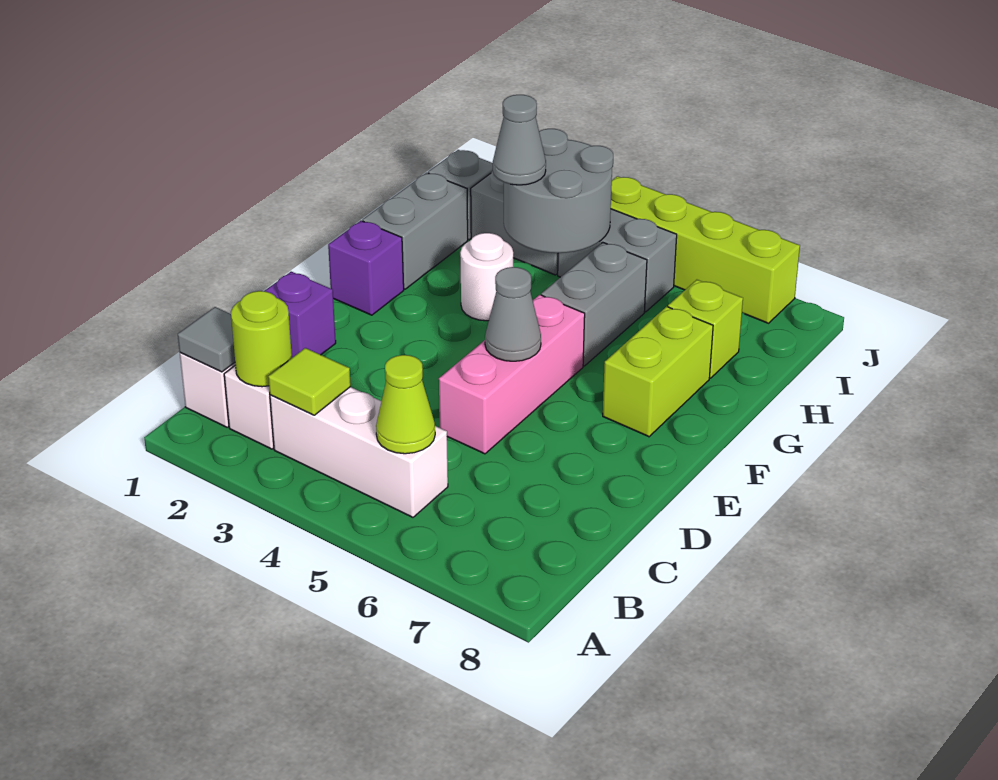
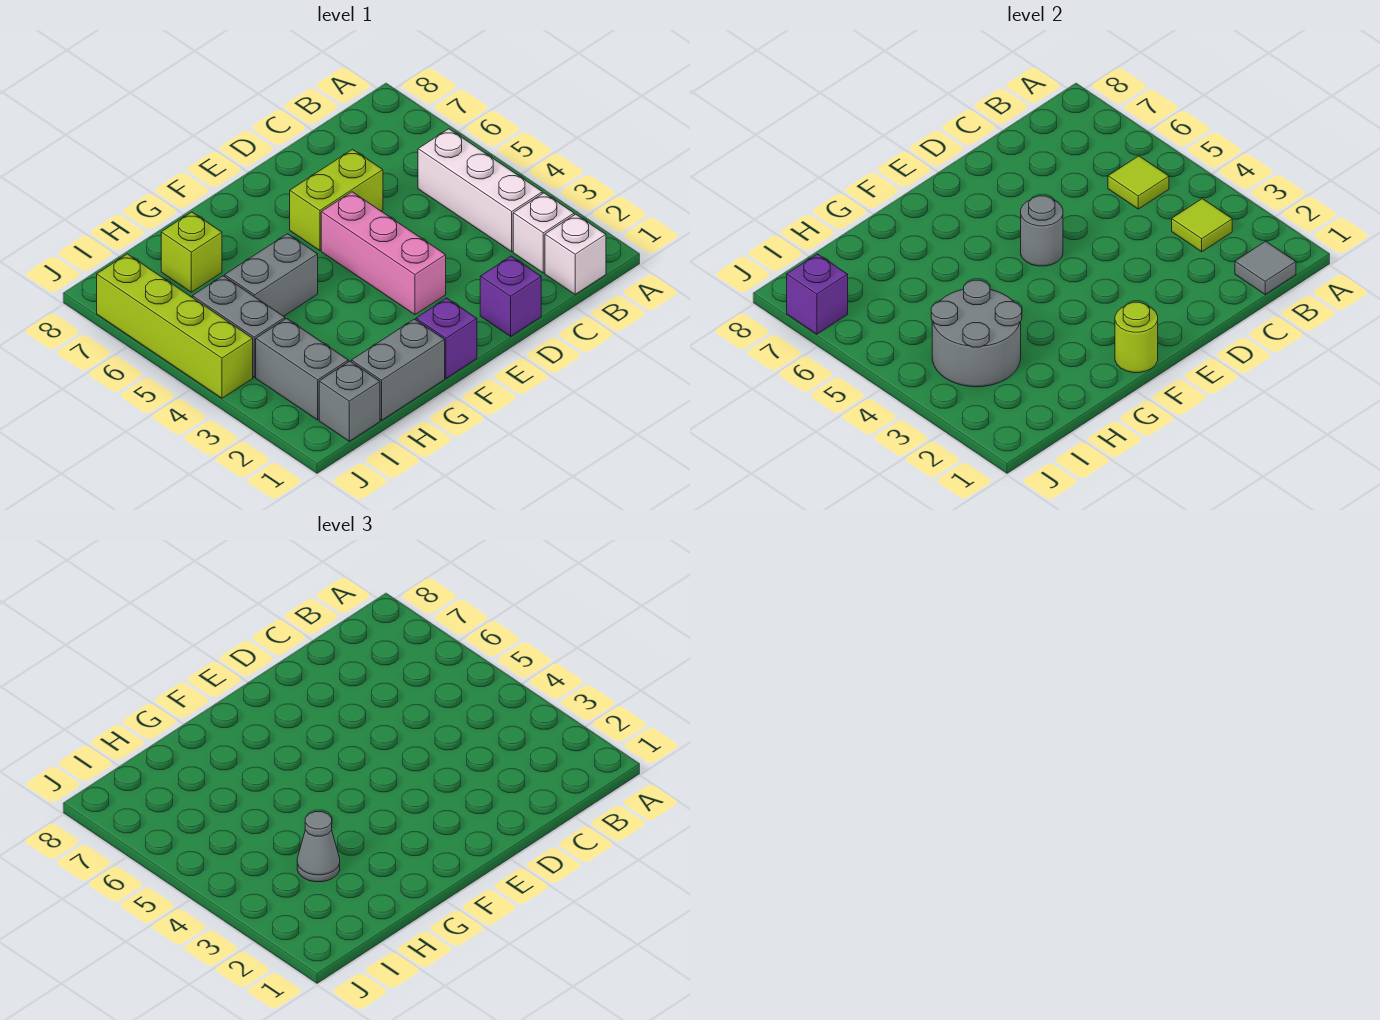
lime 1x1 round brick [231,291,292,387] -> lime 1x1 round brick moved to [1115,302,1158,373]
lime 1x1 cone [376,355,435,454] -> lime 1x1 tile [1108,156,1169,209]
pink 1x3 brick [439,295,585,454] -> pink 1x3 brick turned to [321,192,446,315]
grey 1x1 cone [485,267,541,361] -> grey 1x1 round brick [1021,196,1063,266]
lime 1x2 brick [603,307,713,437] -> lime 1x2 brick moved to [290,149,383,251]
white 1x1 round brick [460,233,513,321] -> none
none -> purple 1x1 brick [787,254,848,334]

